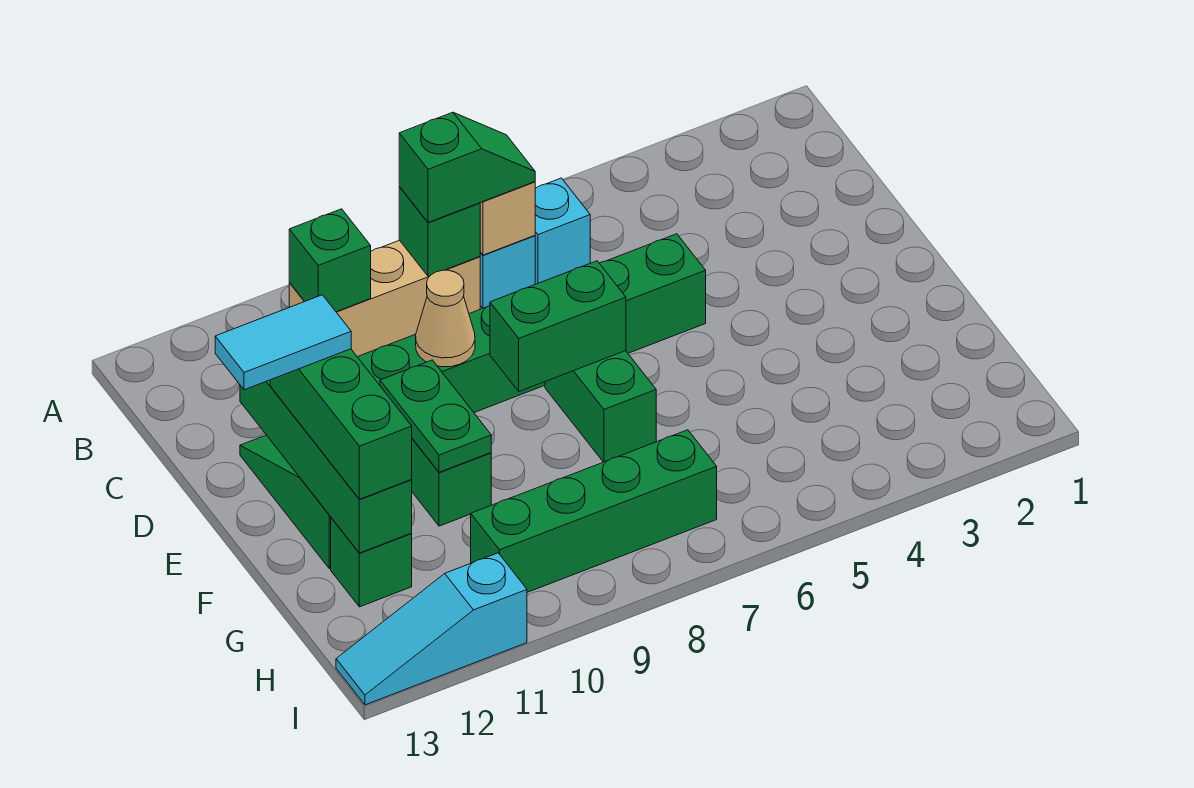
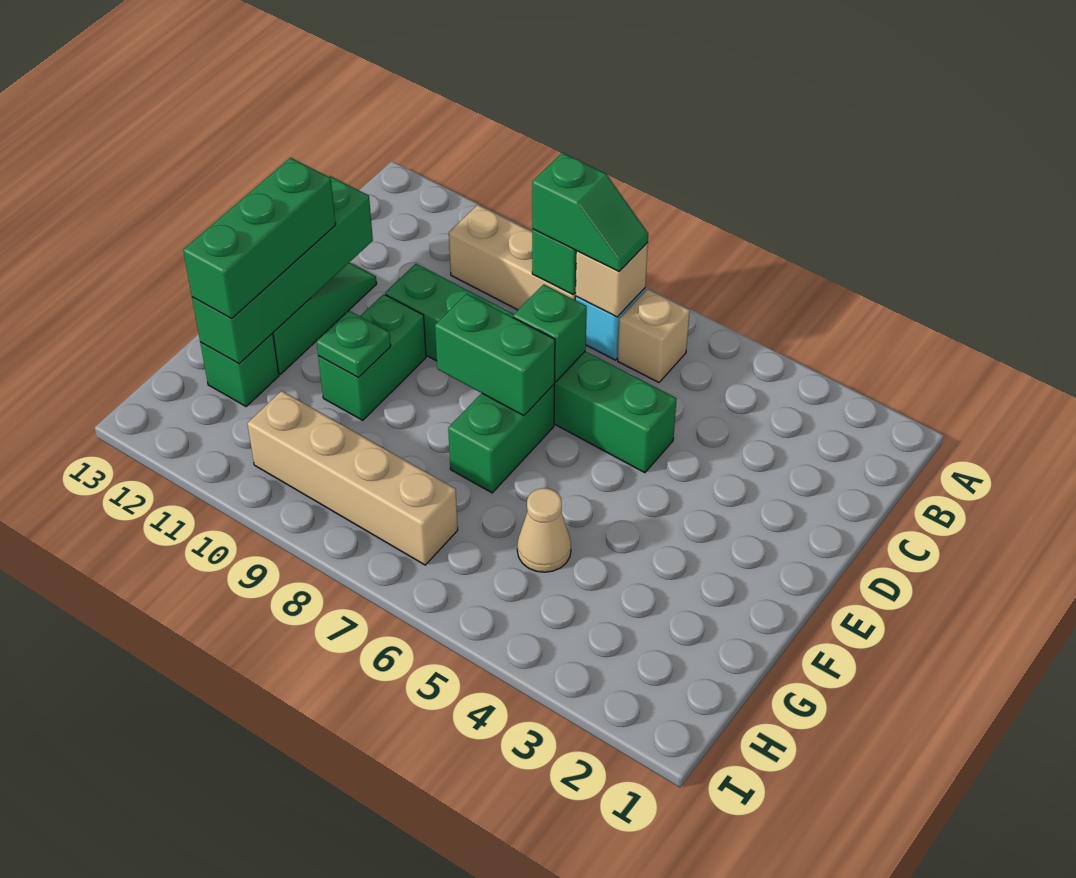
cyan 1x1 brick [535,178,590,284] -> tan 1x1 brick [618,289,690,383]
green 1x1 brick [289,209,371,312] -> green 1x1 brick moved to [513,284,587,382]
tan 1x1 cone [416,270,475,367] -> tan 1x1 cone moved to [517,488,571,572]
green 1x2 plate [380,360,491,472] -> green 1x1 plate [316,311,391,377]
cyan 1x2 tile [215,295,351,390] -> none
green 1x4 brick [471,430,717,592] -> tan 1x4 brick [247,391,458,565]
cyan 1x3 slope [336,553,527,705] -> none

